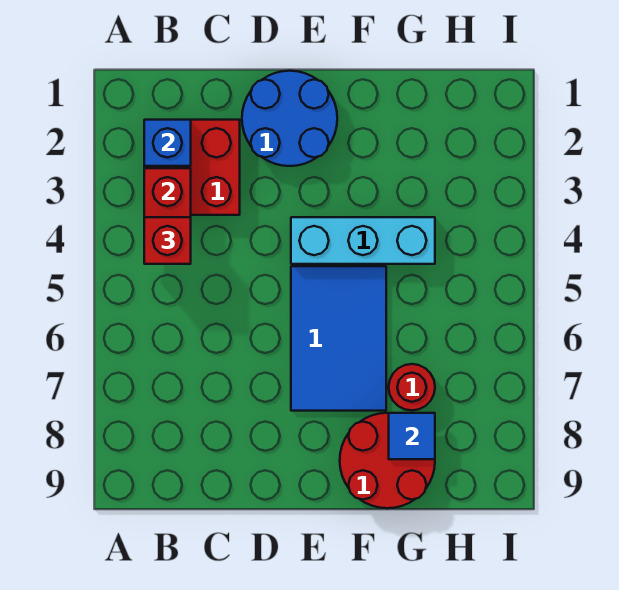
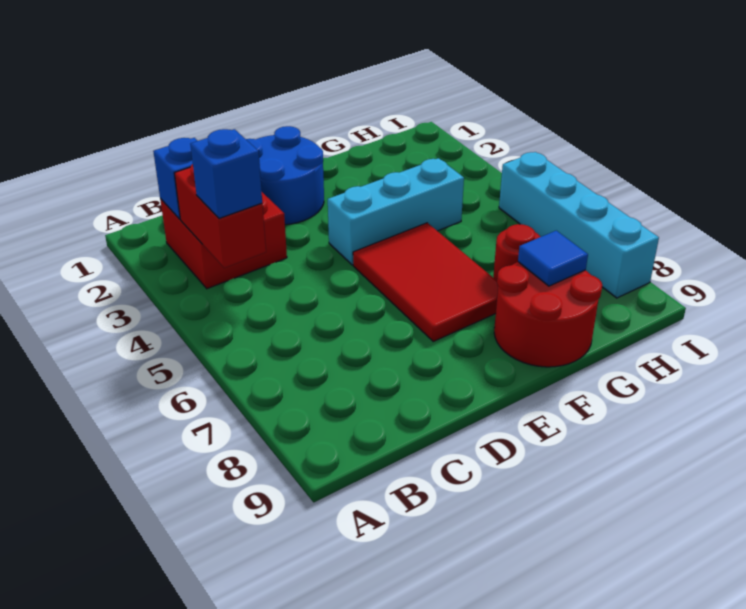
red 1x1 brick [144,217,191,264] -> blue 1x1 brick [190,129,262,218]
blue 2x3 tile [291,266,386,411] -> red 2x3 tile [353,223,498,341]
none -> cyan 1x4 brick [499,152,659,298]

